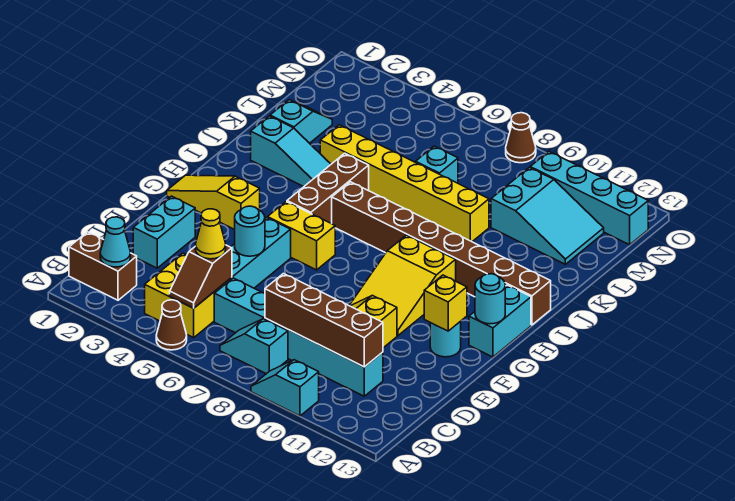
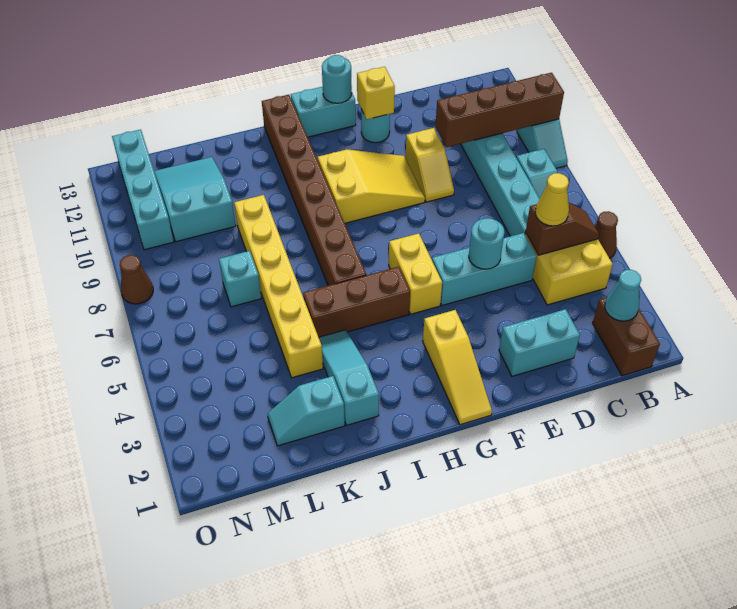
brown 1x4 brick [265,274,383,367] -> brown 1x4 brick turned to [435,73,564,147]

